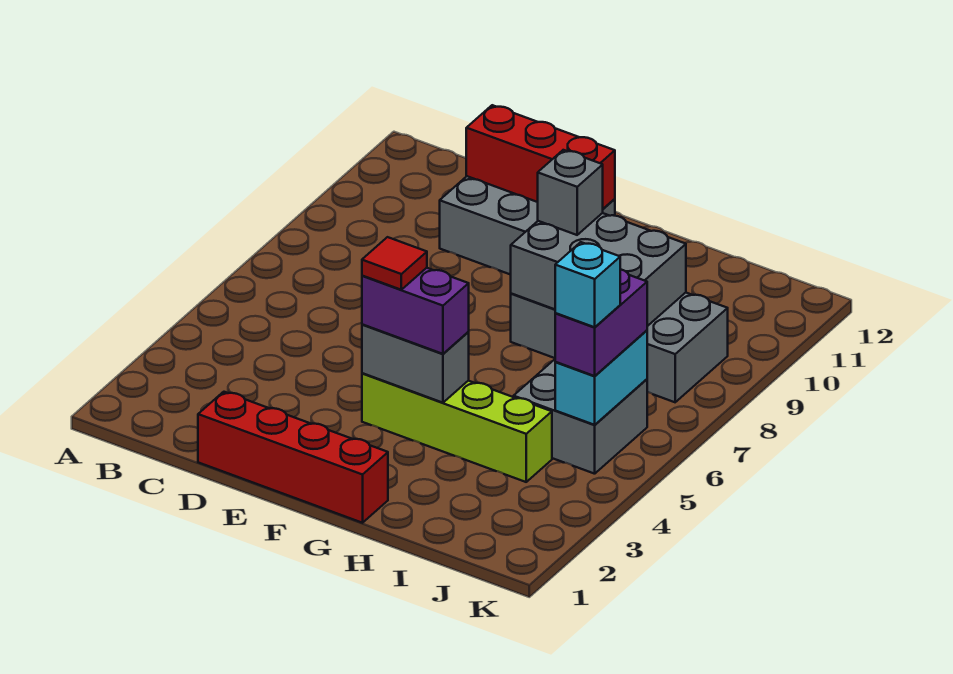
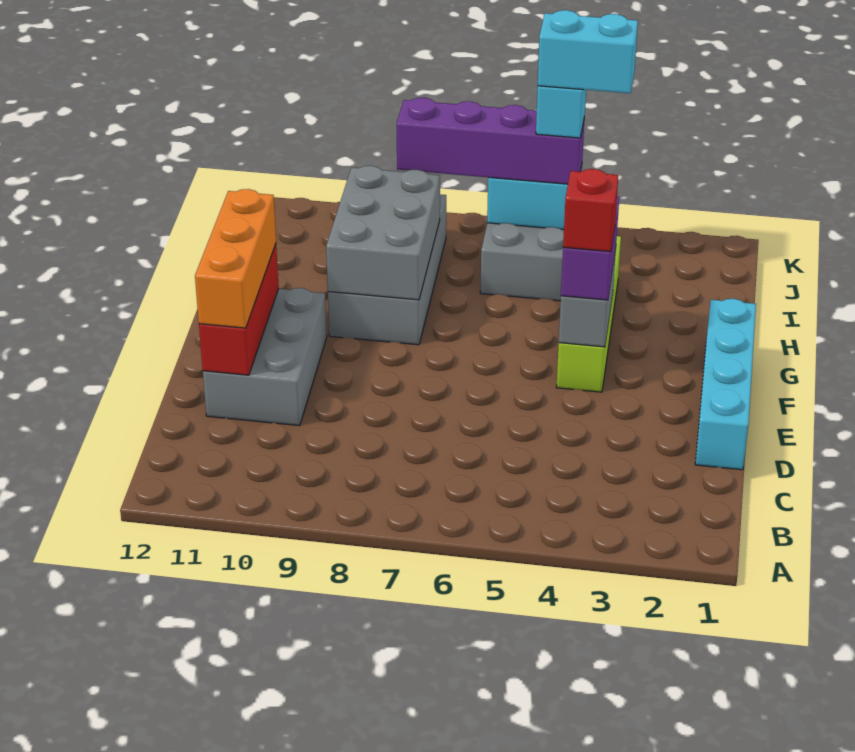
red 1x4 brick [198,392,388,523] -> cyan 1x4 brick [695,299,756,470]
none -> orange 1x3 brick [195,189,276,328]
red 1x1 tile [362,237,427,290] -> red 1x1 brick [563,169,618,252]
grey 1x1 brick [538,150,603,235] -> none
none -> cyan 1x2 brick [538,10,638,93]
purple 1x2 brick [555,269,647,376] -> purple 1x4 brick [397,98,585,184]

